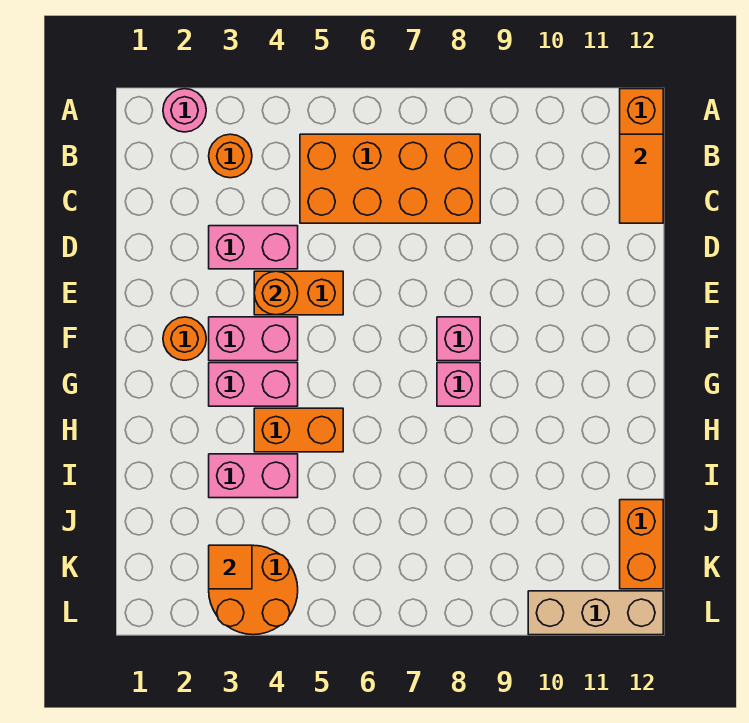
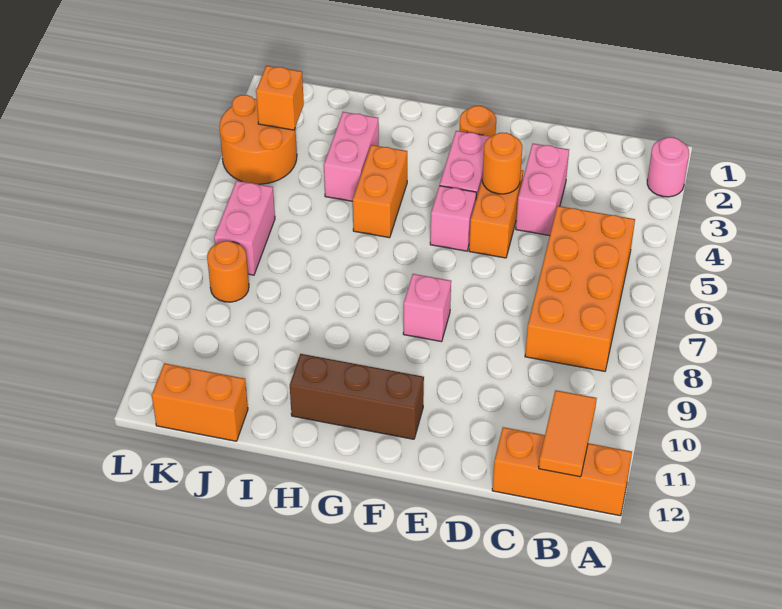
orange 1x1 round brick [209,134,252,178] -> orange 1x1 round brick moved to [207,241,249,302]
orange 1x2 tile [620,134,663,223] -> orange 1x2 tile turned to [539,390,597,477]
none -> brown 1x3 brick [290,354,424,439]
pink 1x2 brick [209,363,298,406] -> pink 1x2 brick moved to [214,181,275,275]
pink 1x1 brick [437,363,480,406] -> pink 1x1 brick moved to [430,186,476,251]
orange 1x1 tile [209,545,252,589] -> orange 1x1 brick [256,66,304,130]
tan 1x3 brick [528,591,663,635] -> none

